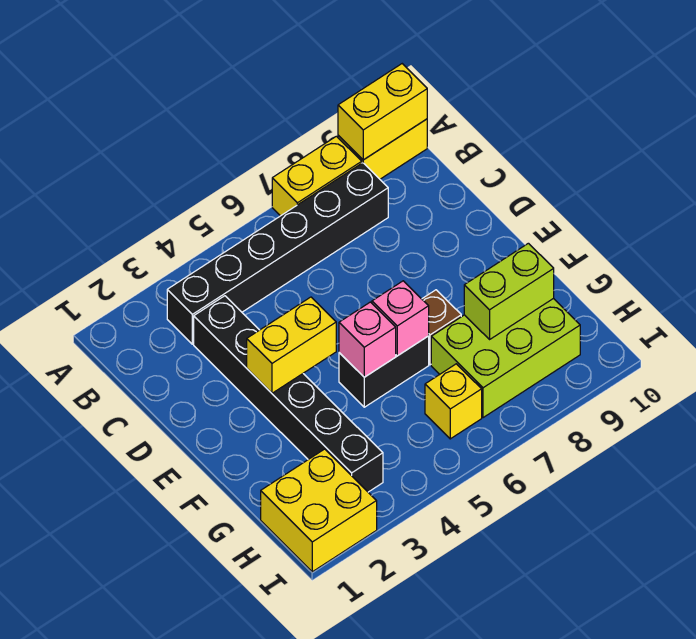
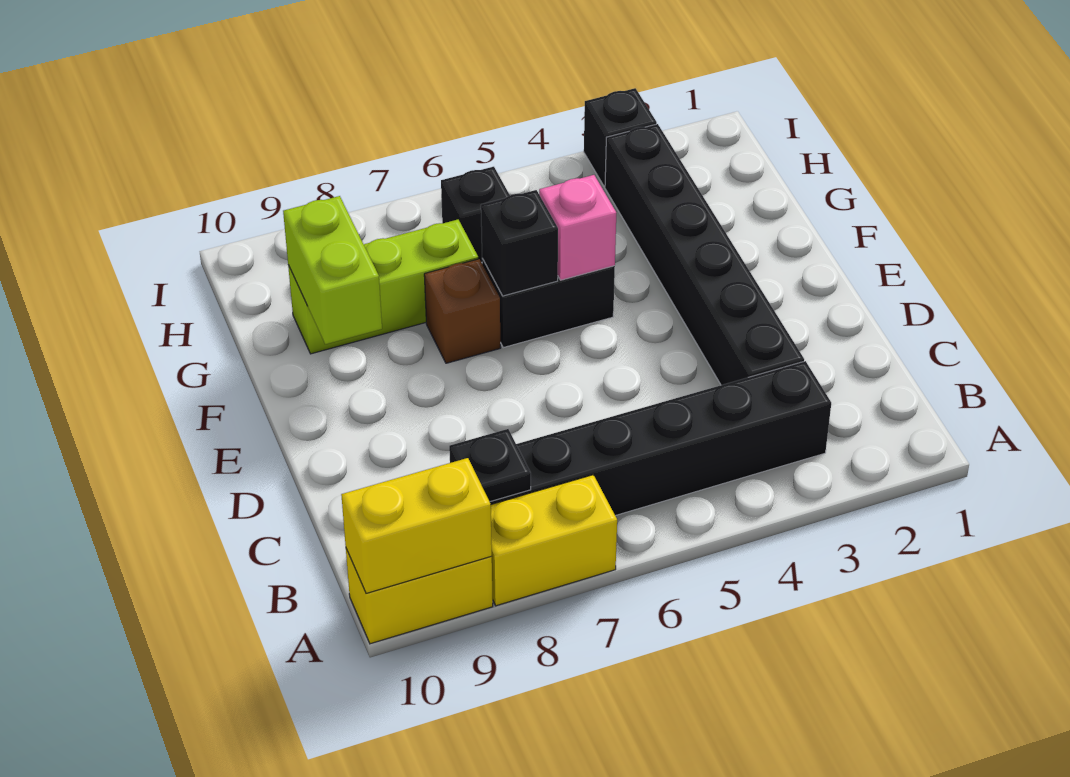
none -> black 1x1 plate [449,429,531,502]
yellow 1x2 brick [247,297,336,393] -> none
pink 1x1 brick [372,281,429,356] -> black 1x1 brick [481,190,558,296]
lime 2x3 brick [431,298,580,418] -> lime 1x3 brick [288,220,478,354]
lime 1x2 brick [464,243,554,339] -> lime 1x2 brick turned to [283,196,382,344]
yellow 2x2 brick [261,449,377,572] -> none
yellow 1x1 brick [425,364,482,439] -> black 1x1 brick [441,167,510,262]
none -> black 1x1 brick [584,88,657,186]

